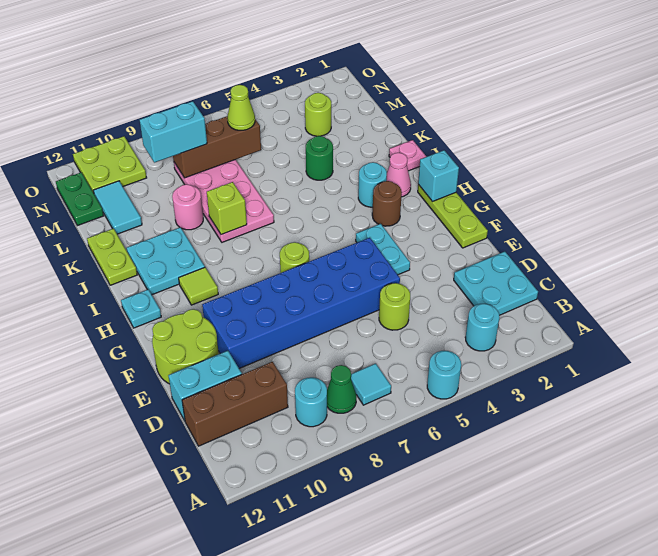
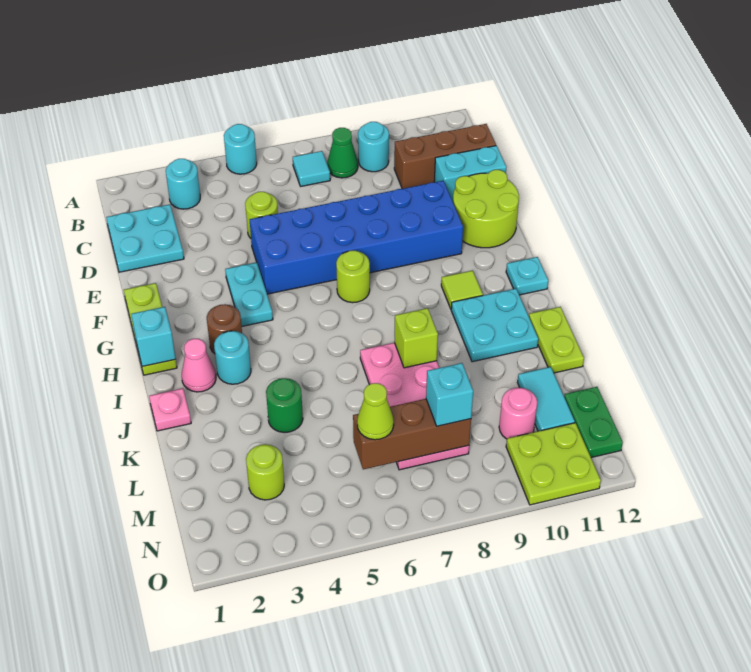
pink 1x1 round brick [172,184,203,230] -> pink 1x1 round brick moved to [499,388,537,439]
cyan 1x2 brick [140,101,207,163] -> cyan 1x1 brick [426,363,473,426]

